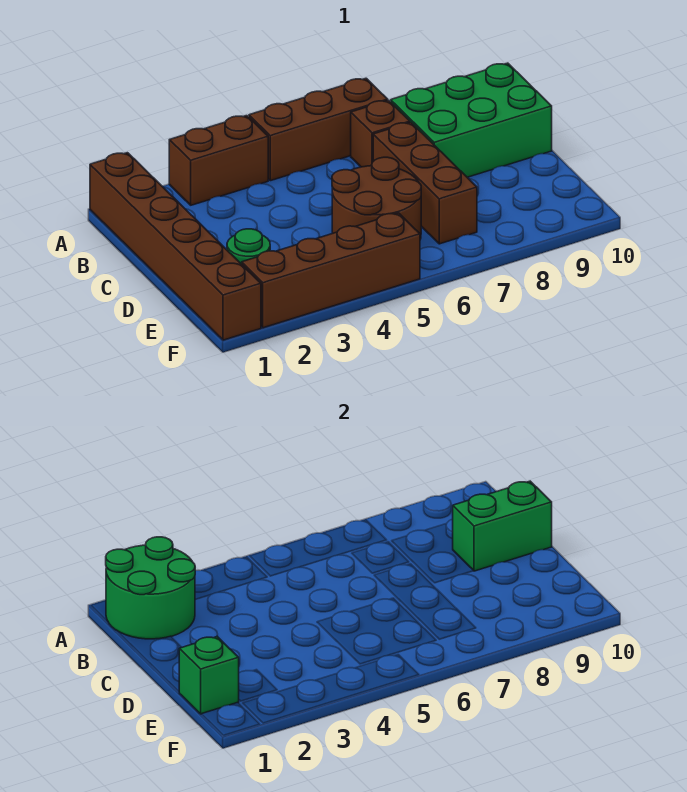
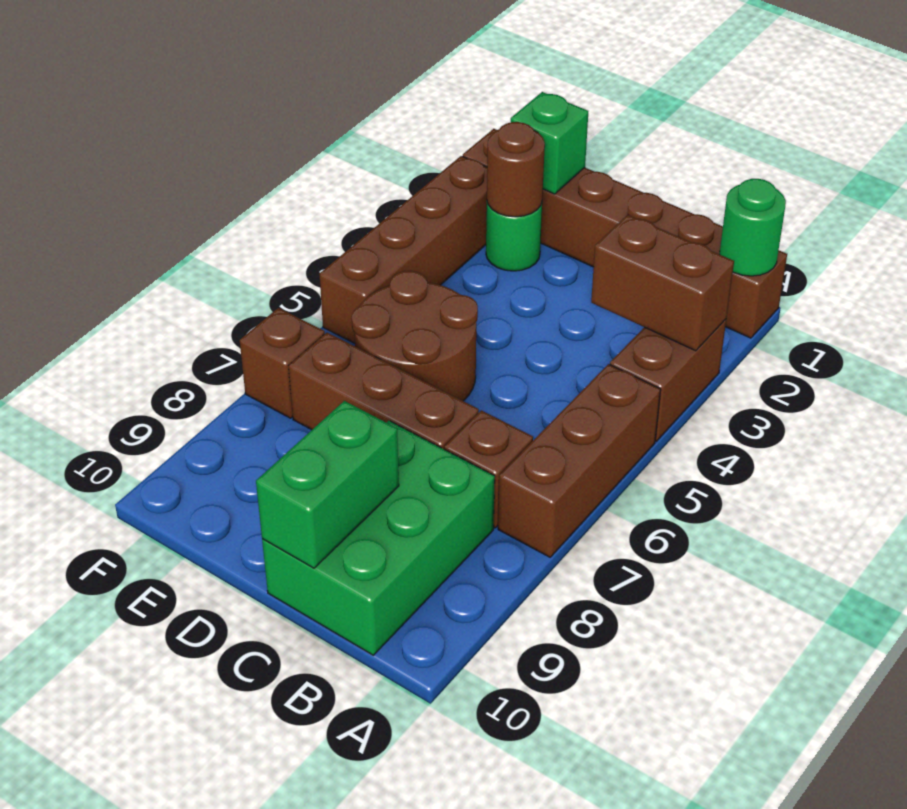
green 2x2 round brick [106,537,195,639] -> green 1x1 round brick [720,179,786,276]
none -> brown 1x2 brick [591,215,734,351]
none -> brown 1x1 round brick [487,122,545,217]
none -> brown 1x1 brick [240,308,325,418]

